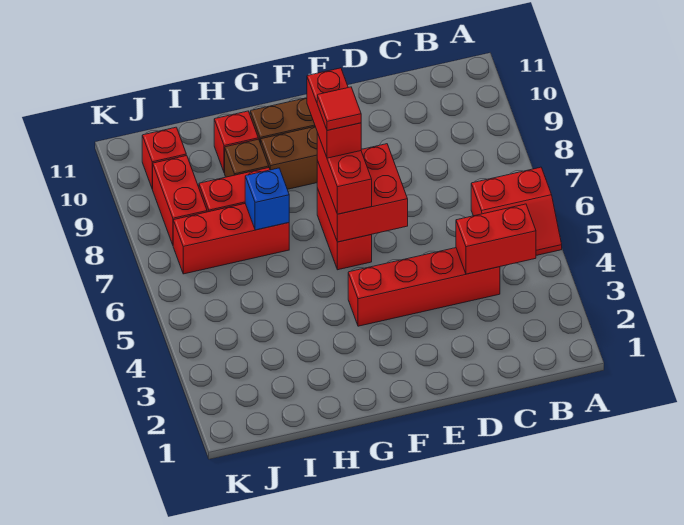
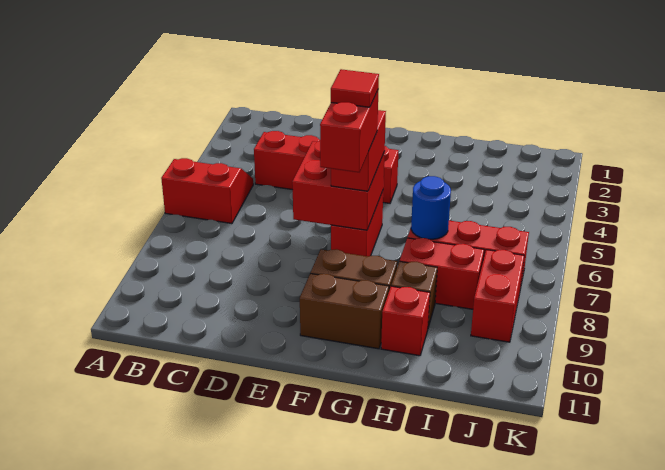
red 1x2 brick [456,204,536,274] -> none
blue 1x1 brick [245,168,289,230] -> blue 1x1 round brick [411,176,451,239]
red 1x1 brick [142,127,186,189] -> none

